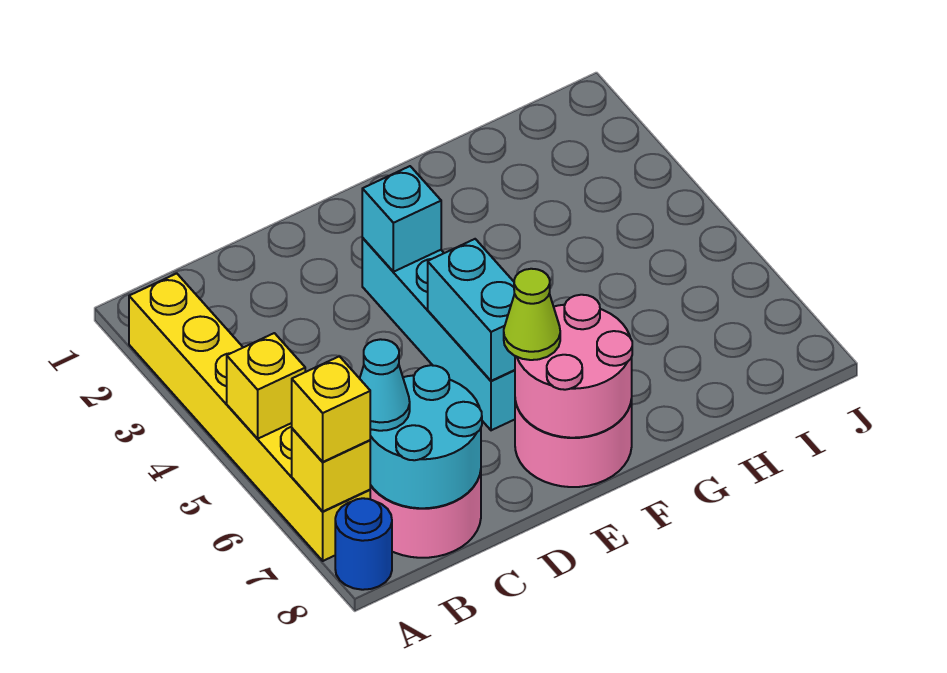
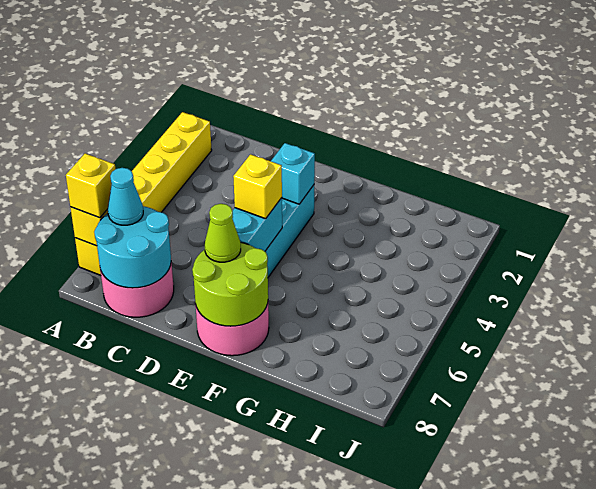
yellow 1x1 brick [227,333,305,439] -> yellow 1x1 brick moved to [233,154,282,219]
blue 1x1 round brick [335,498,392,590] -> none
pink 2x2 round brick [515,295,632,438] -> lime 2x2 round brick [192,243,268,326]

